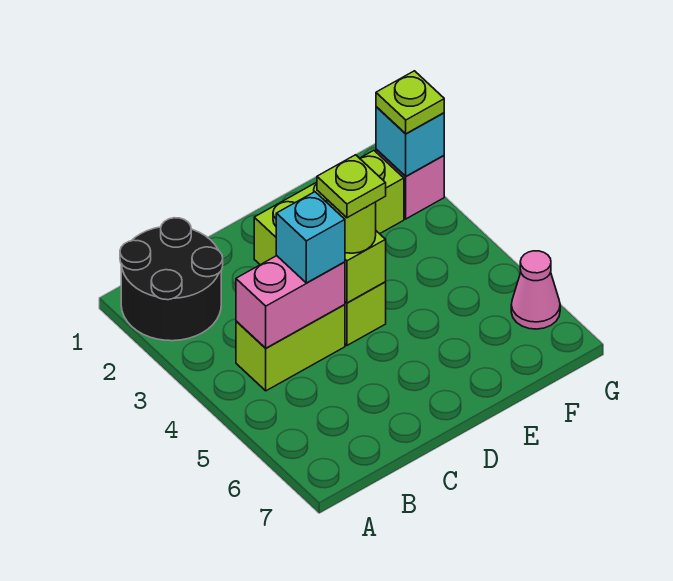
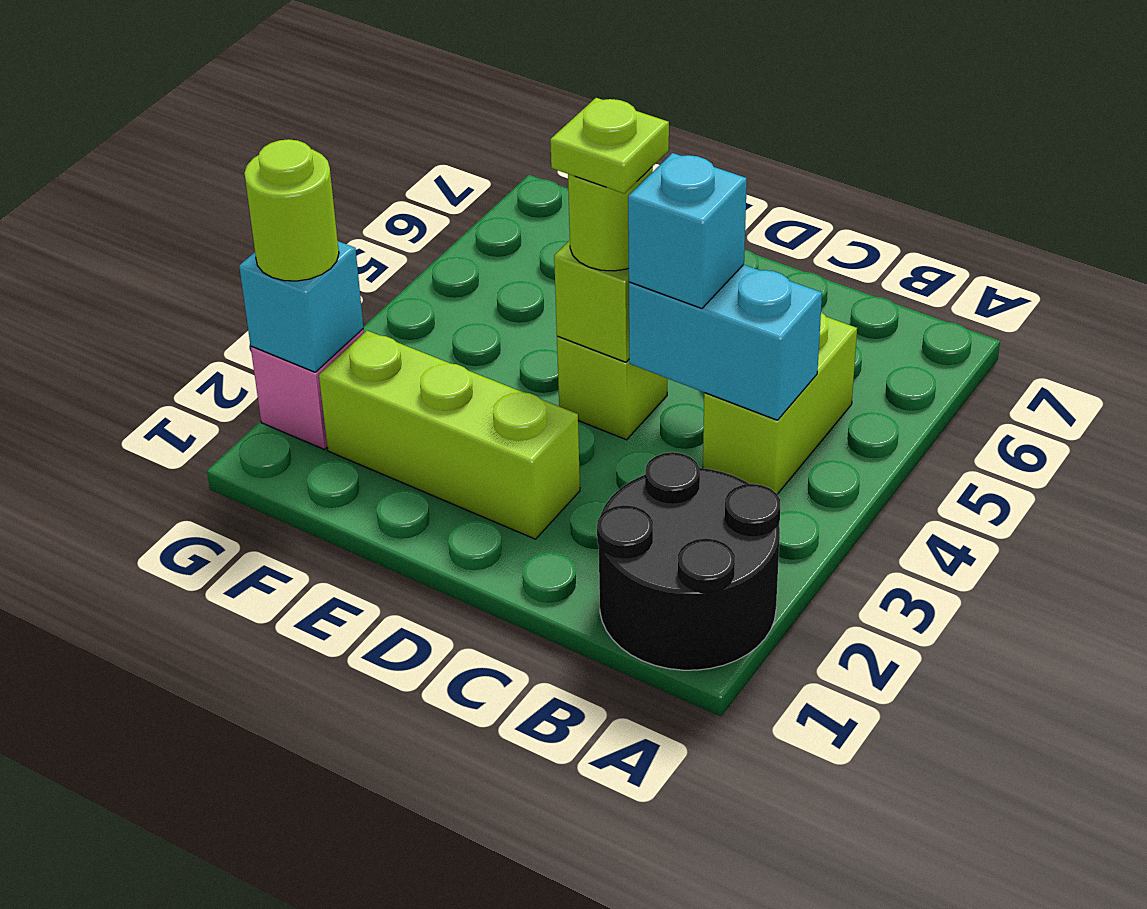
lime 1x2 brick [236,305,345,391] -> lime 1x2 brick turned to [703,312,857,494]
pink 1x2 brick [236,256,345,348] -> cyan 1x2 brick [629,265,822,420]
lime 1x1 plate [376,71,444,134] -> lime 1x1 round brick [244,139,339,281]
pink 1x1 cone [511,251,560,329] -> none

